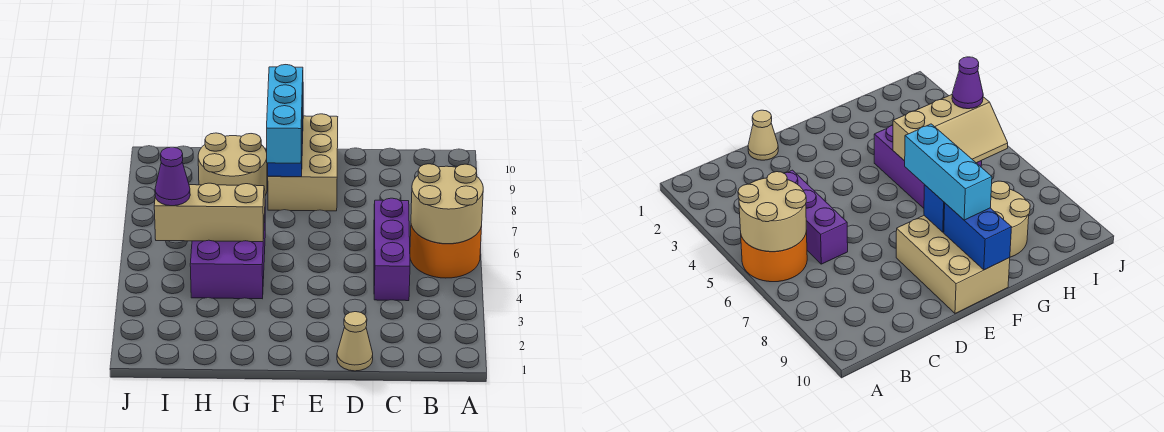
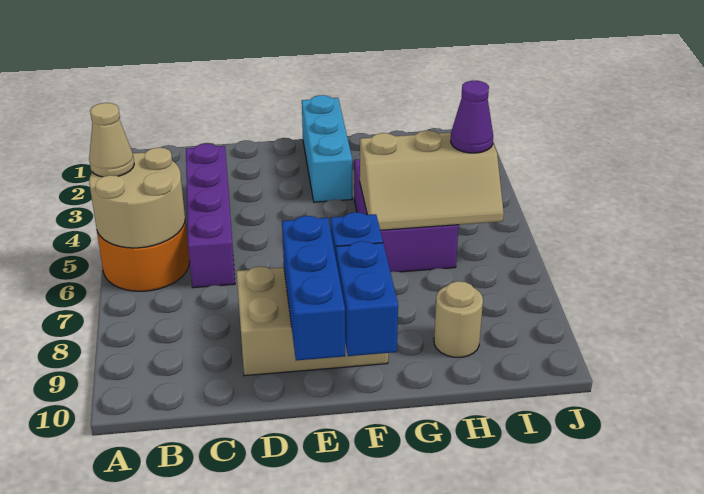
purple 1x3 brick [374,198,410,301] -> purple 1x4 brick [186,144,235,288]
tan 1x1 cone [337,312,373,371] -> tan 1x1 cone moved to [89,103,134,177]
tan 2x3 brick [268,114,338,211] -> tan 2x3 brick turned to [236,266,388,376]
none -> blue 1x3 brick [282,216,345,361]
cyan 1x3 brick [267,65,303,163] -> cyan 1x3 brick moved to [302,95,352,202]
tan 2x2 round brick [198,133,267,195] -> tan 1x1 round brick [434,281,483,357]

